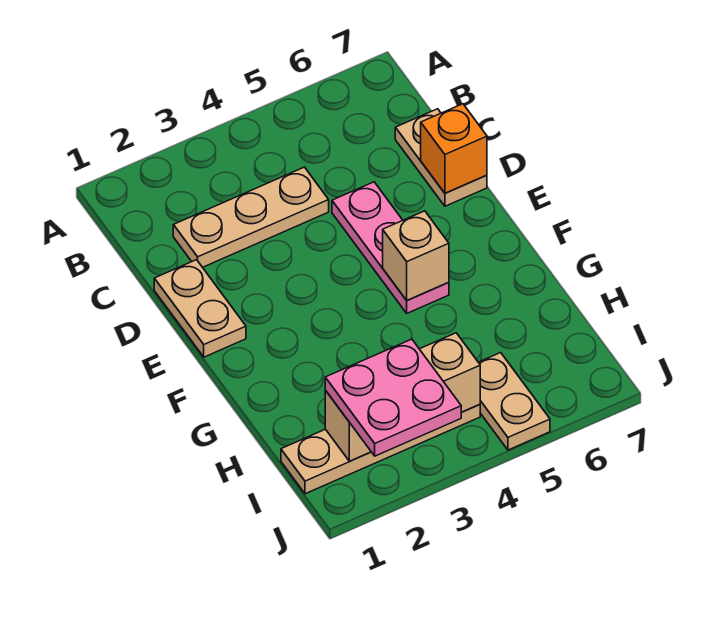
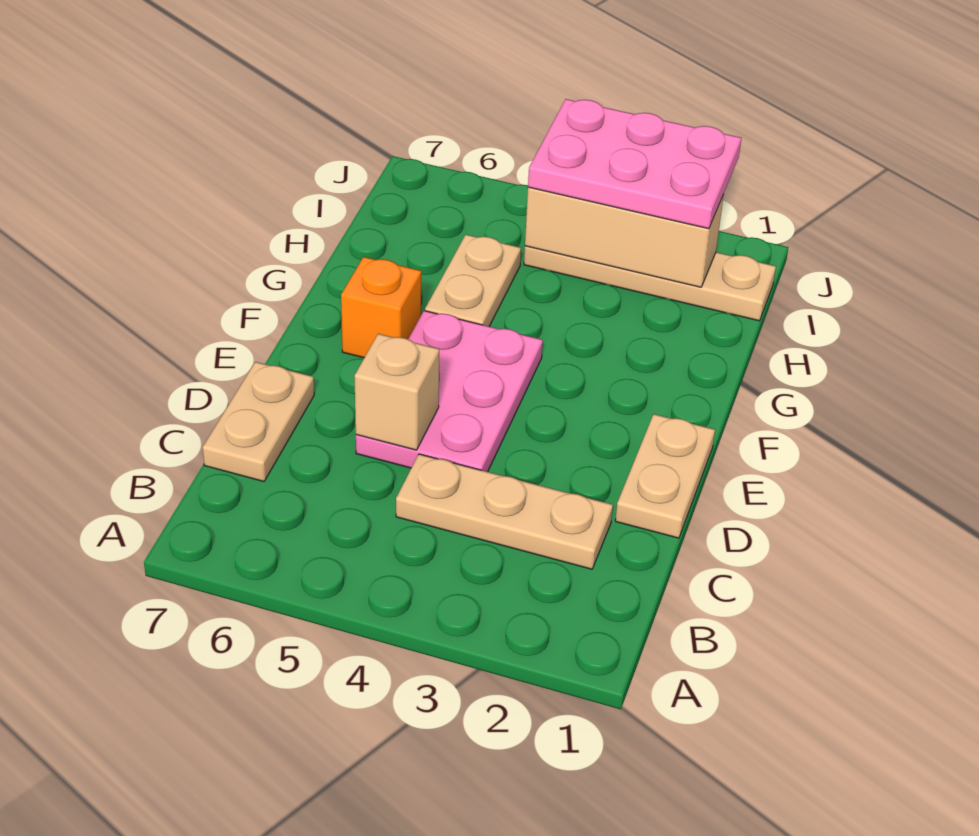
pink 1x3 plate [332,182,449,313] -> pink 2x3 plate [356,311,543,472]
orange 1x1 brick [421,104,487,193] -> orange 1x1 brick moved to [341,257,421,358]
tan 1x1 brick [383,211,449,300] -> tan 1x1 brick moved to [354,334,439,450]
pink 2x2 plate [325,339,461,456] -> pink 2x3 plate [528,99,741,229]
tan 1x2 plate [478,353,550,450] -> tan 1x2 plate moved to [425,235,521,326]

